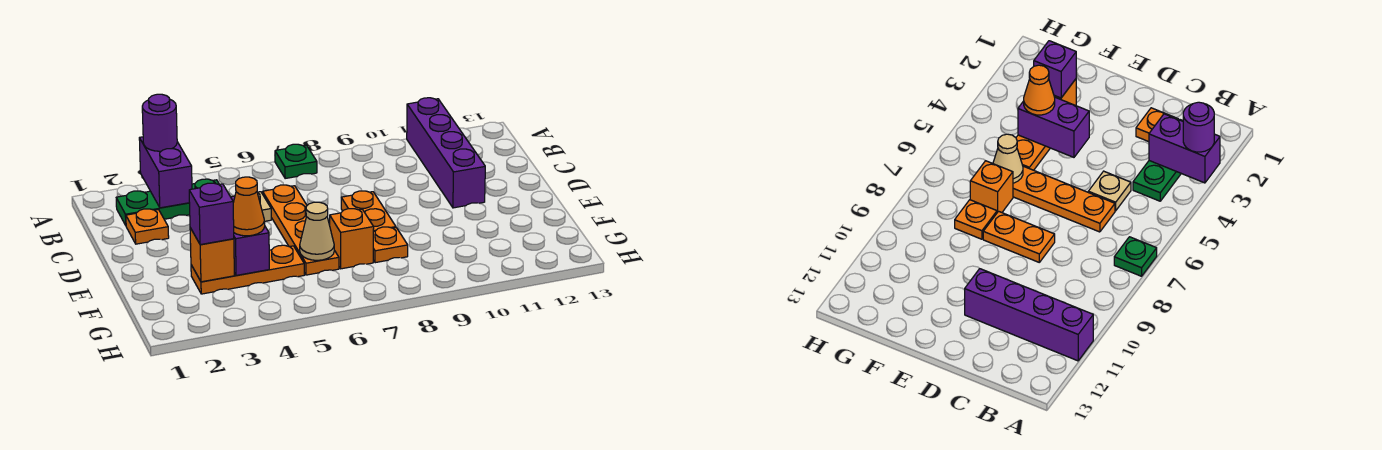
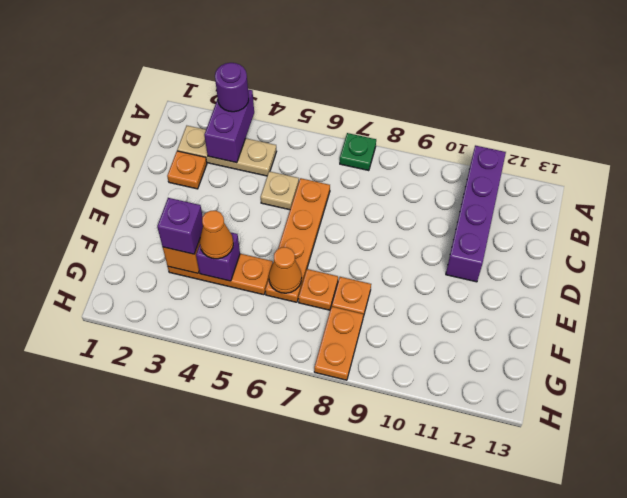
green 1x3 plate [116,179,219,225] -> tan 1x3 plate [177,126,276,176]
orange 1x2 plate [341,191,396,232] -> orange 1x2 plate moved to [314,307,363,380]
purple 1x2 brick [231,196,269,276] -> purple 1x1 brick [196,232,240,281]
tan 1x1 cone [300,202,334,260] -> orange 1x1 cone [269,247,302,293]
orange 1x1 brick [330,209,374,269] -> orange 1x1 plate [298,269,338,310]

